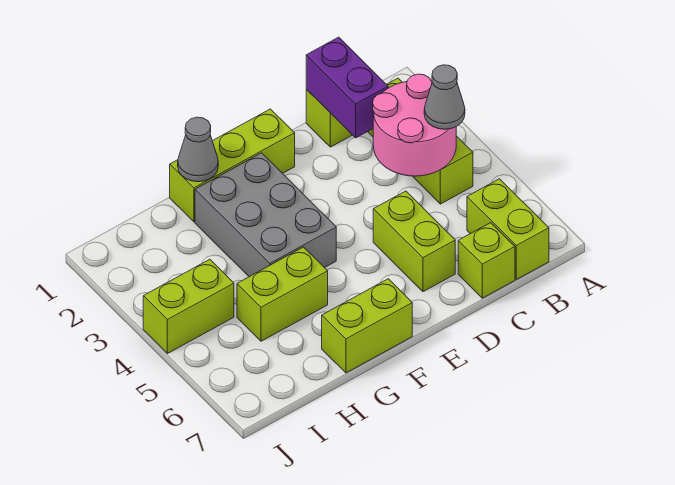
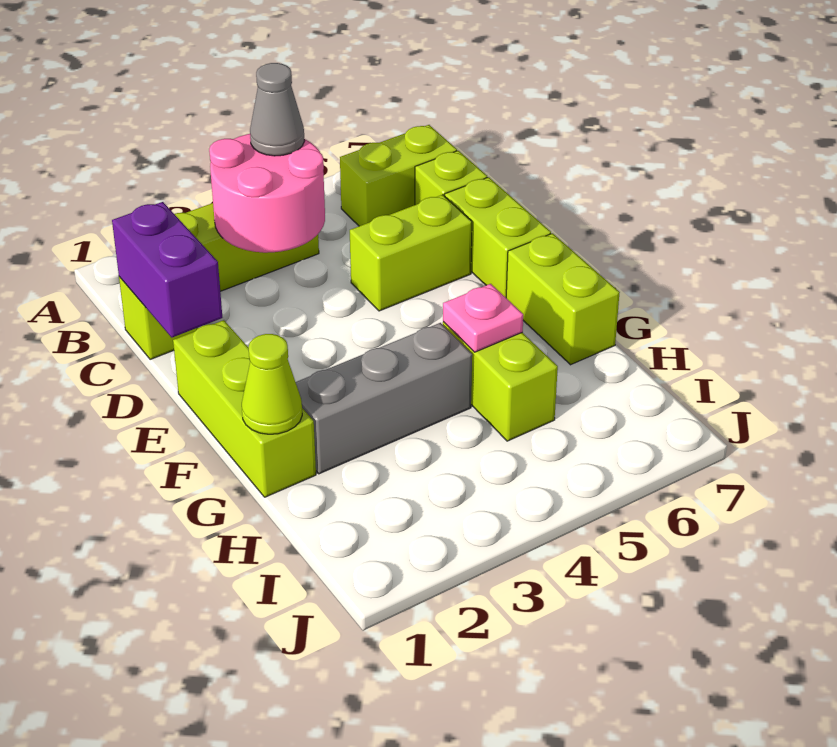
purple 1x2 brick [306,37,388,138] -> purple 1x2 brick turned to [112,202,222,337]
grey 2x3 brick [195,153,336,277] -> grey 1x3 brick [296,323,472,474]
grey 1x1 cone [178,117,218,182] -> lime 1x1 cone [242,334,302,434]
none -> pink 1x1 plate [443,284,523,352]
lime 1x2 brick [143,259,234,354] -> lime 1x2 brick moved to [445,177,551,297]

